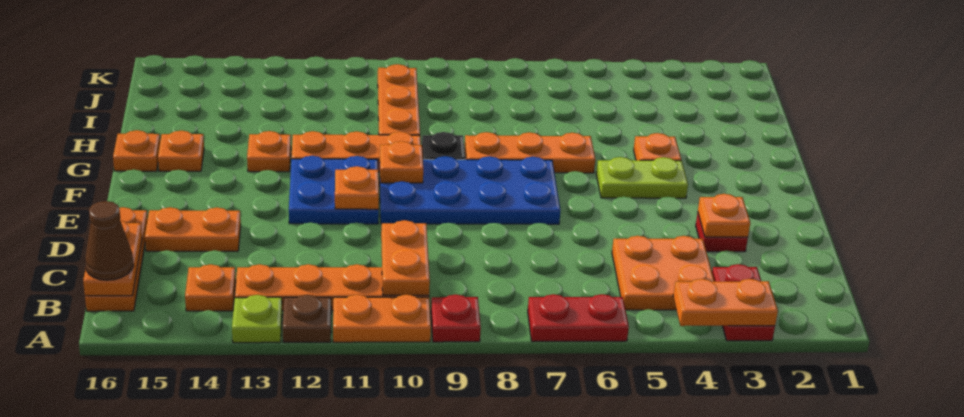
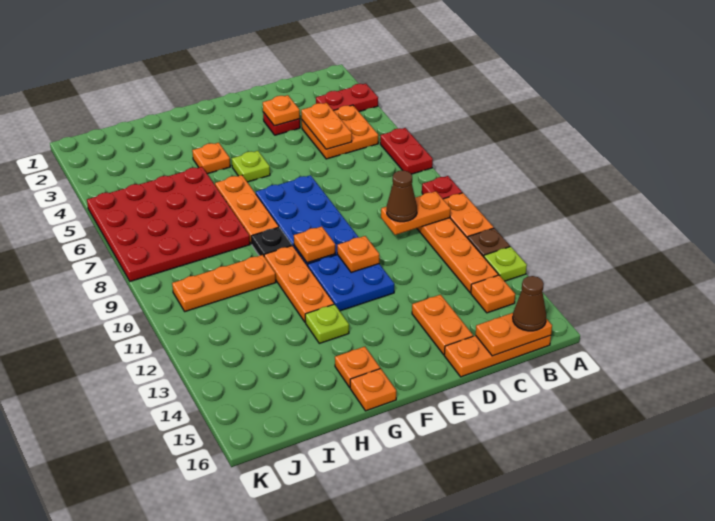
orange 1x2 plate [673,279,778,326] -> orange 1x2 plate moved to [301,103,352,149]
none -> brown 1x1 cone [387,170,417,222]
lime 1x2 plate [596,157,688,198] -> lime 1x1 plate [232,151,270,182]
orange 1x1 plate [247,131,291,172] -> lime 1x1 plate [305,304,349,343]
none -> red 4x4 plate [87,167,250,281]

